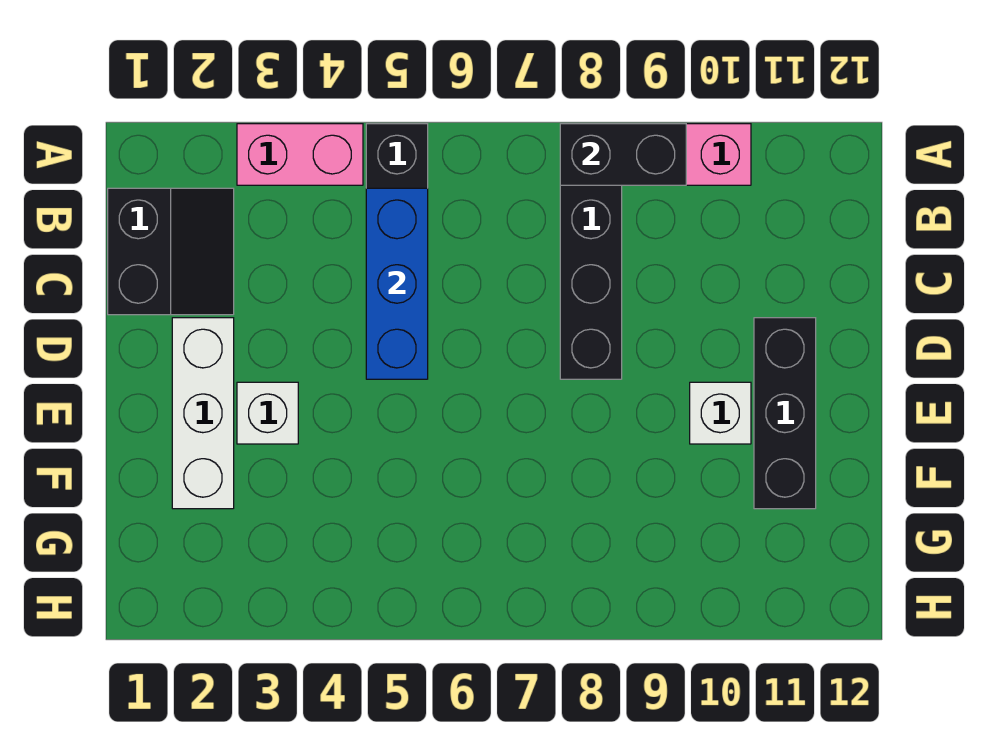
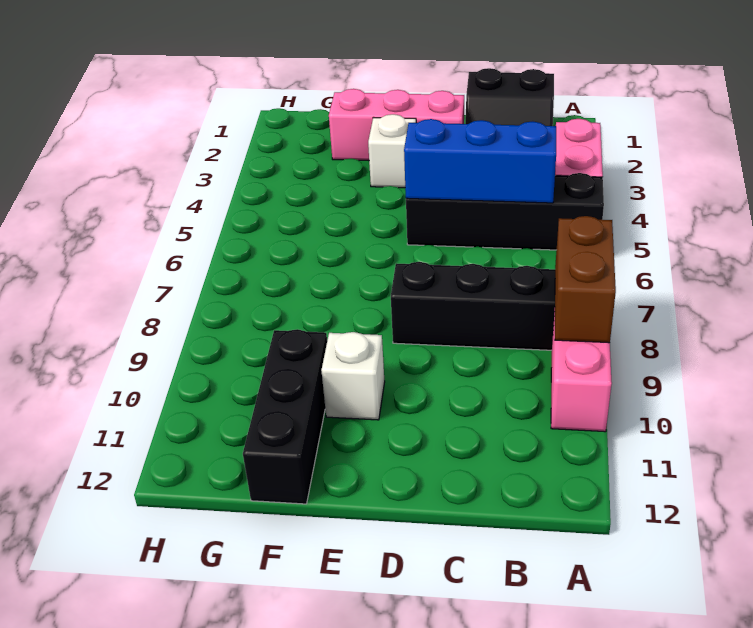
black 1x2 brick [560,124,686,185] -> brown 1x2 brick [555,216,616,343]
white 1x3 brick [172,318,234,509] -> pink 1x3 brick [329,89,464,161]
black 1x3 brick [754,318,816,509] -> black 1x3 brick turned to [243,329,327,504]

